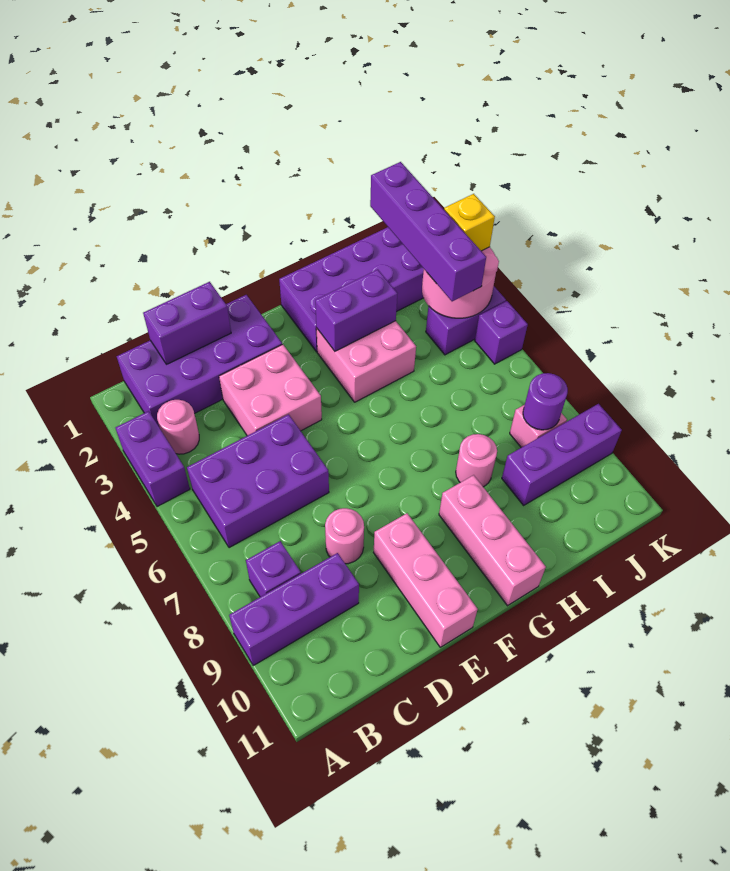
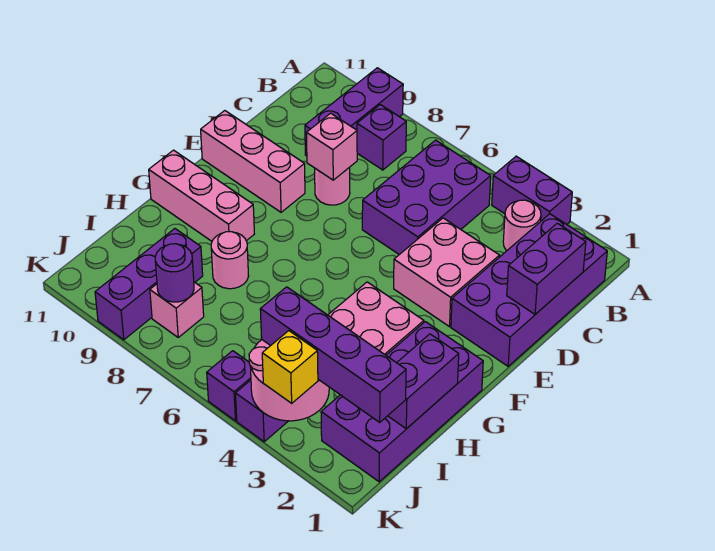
none -> pink 1x1 brick [306,113,357,180]
purple 1x2 brick [315,270,397,351] -> purple 1x2 brick moved to [388,334,459,429]

